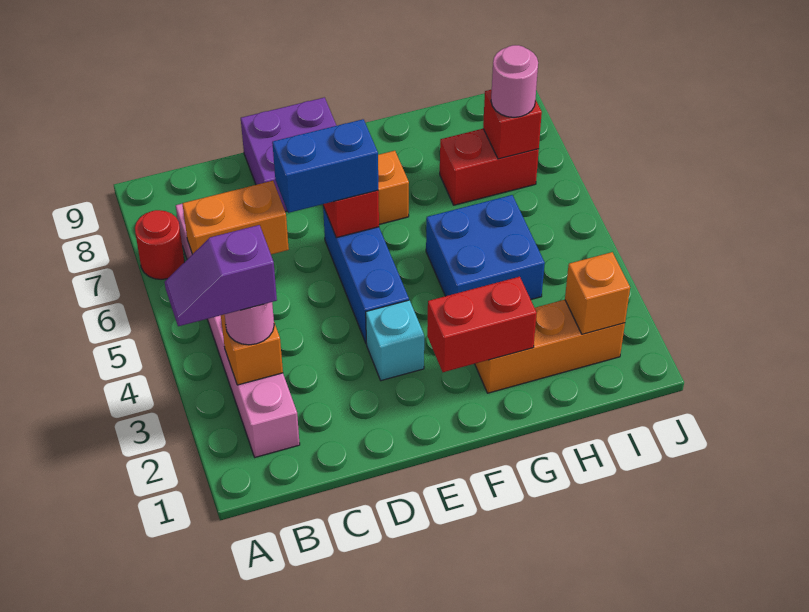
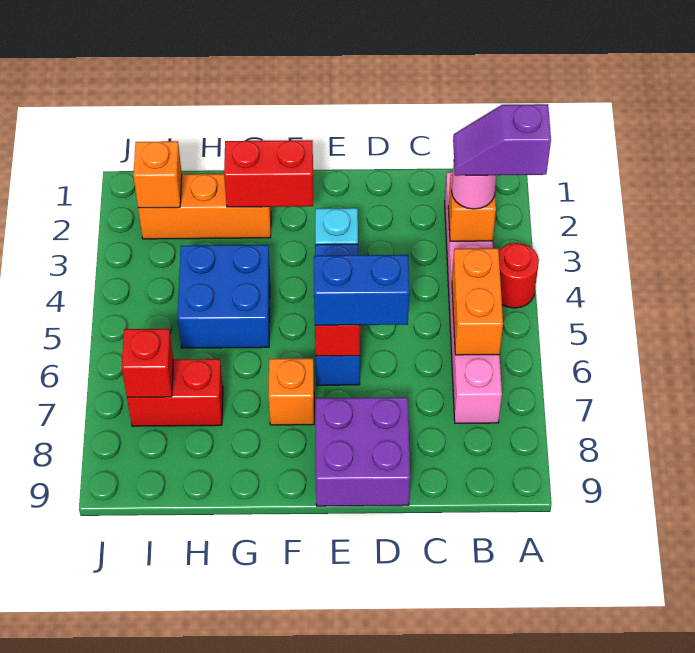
purple 1x2 slope [165,225,277,326] -> purple 1x2 slope turned to [453,104,551,176]
red 1x1 round brick [135,210,184,279] -> red 1x1 round brick moved to [499,243,539,308]
orange 1x2 brick [182,181,289,254] -> orange 1x2 brick turned to [452,248,503,355]
pink 1x1 round brick [491,45,538,117] -> none

